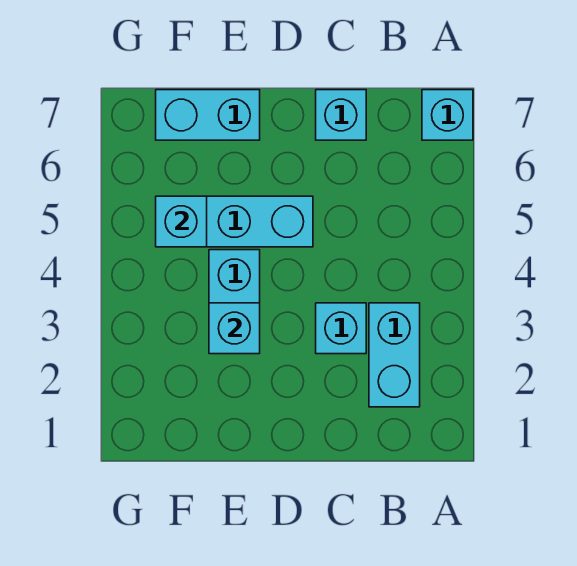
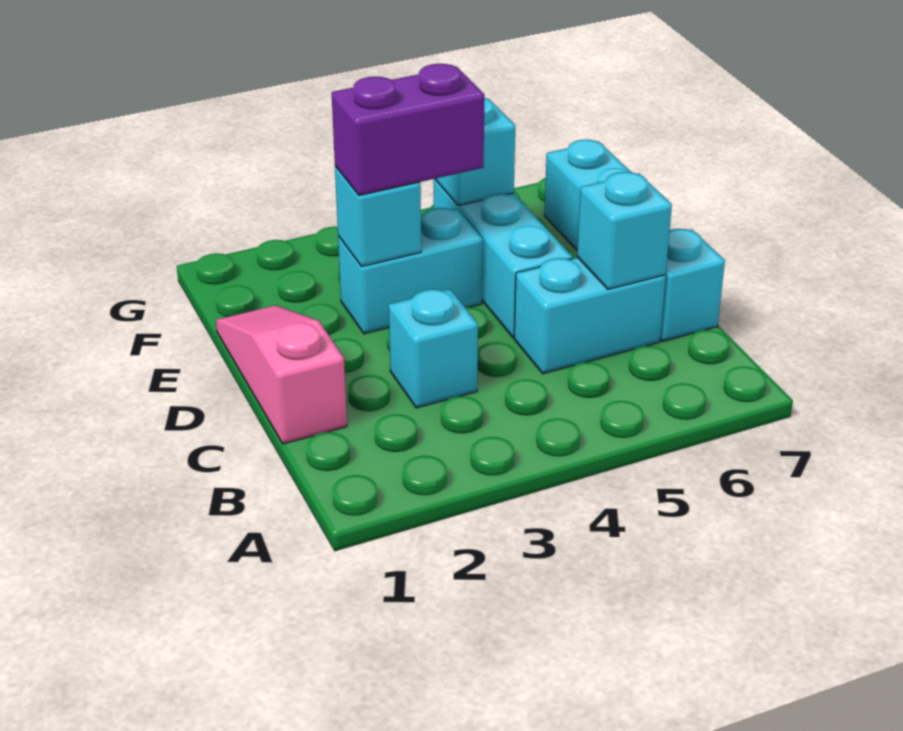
cyan 1x1 brick [422,90,473,140] -> cyan 1x1 brick moved to [577,172,672,289]
cyan 1x2 brick [369,303,420,407] -> cyan 1x2 brick moved to [514,257,666,374]
none -> pink 1x3 slope [216,305,347,444]
none -> purple 1x2 brick [332,64,484,195]

